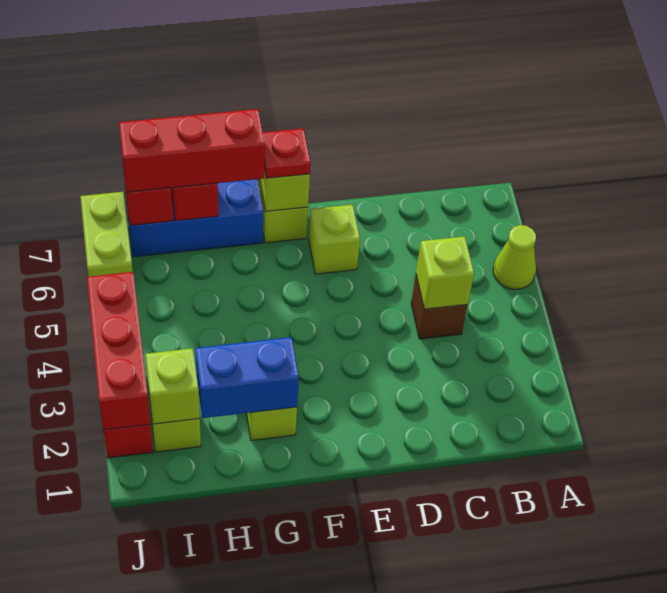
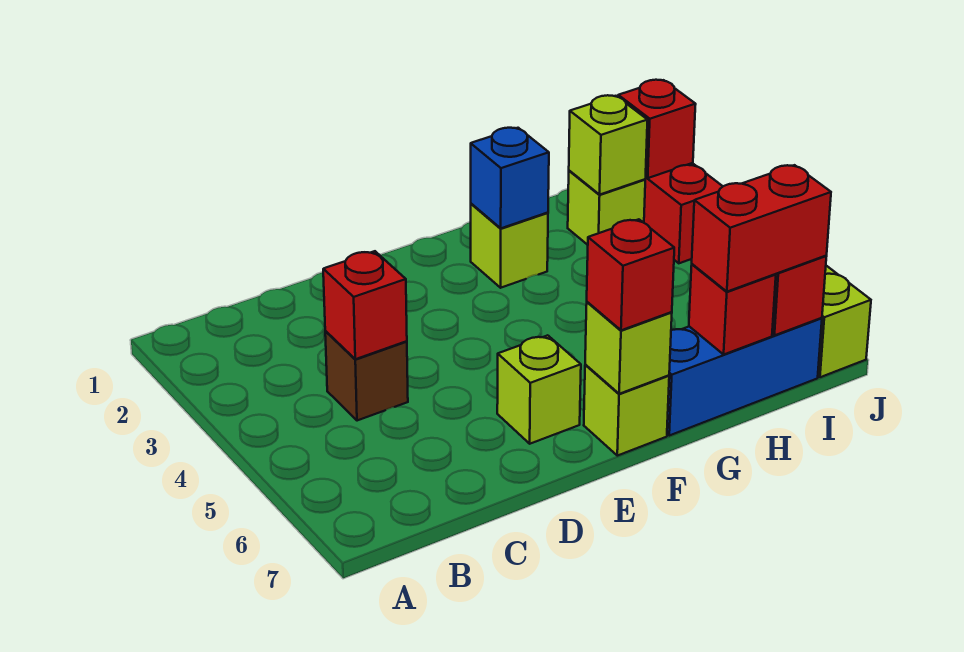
lime 1x1 cone [493,225,536,289] -> none
lime 1x1 brick [416,236,474,309] -> red 1x1 brick [323,251,407,359]
red 1x1 plate [263,128,311,178] -> red 1x1 brick [587,219,674,330]
blue 1x2 brick [195,337,299,418] -> blue 1x1 brick [471,128,549,228]
red 1x3 brick [119,109,265,192] -> red 1x2 brick [692,165,831,292]
red 1x3 brick [87,272,150,430] -> red 1x1 brick [618,80,696,178]

